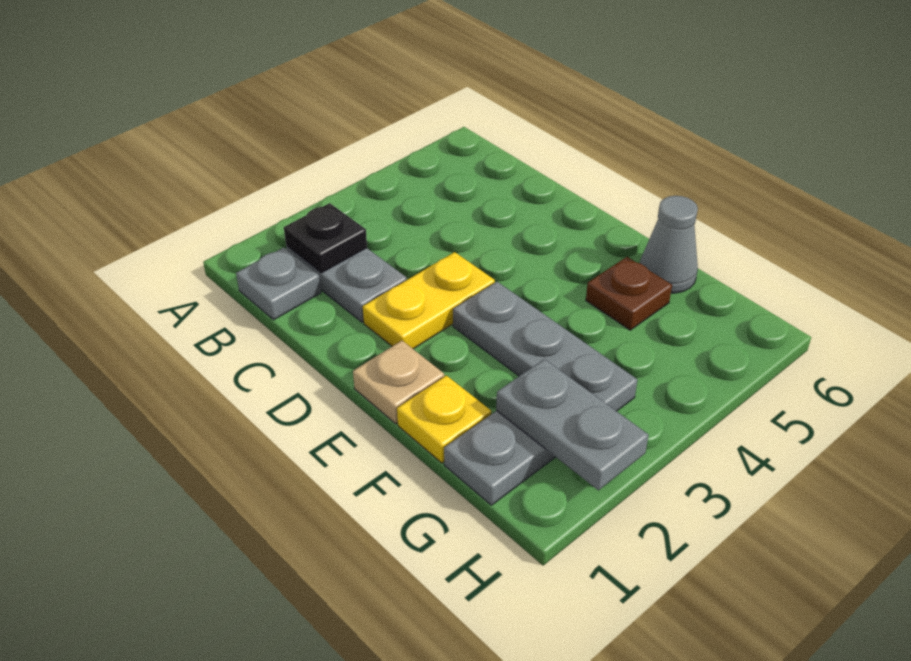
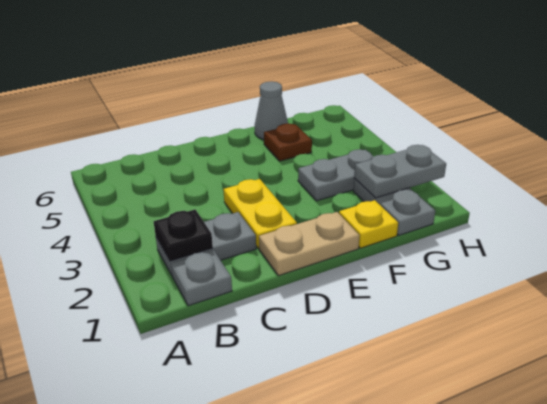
tan 1x1 plate [353,341,444,424] -> tan 1x2 plate [259,212,360,276]
grey 1x3 plate [453,282,637,411] -> grey 1x2 plate [298,149,374,201]

